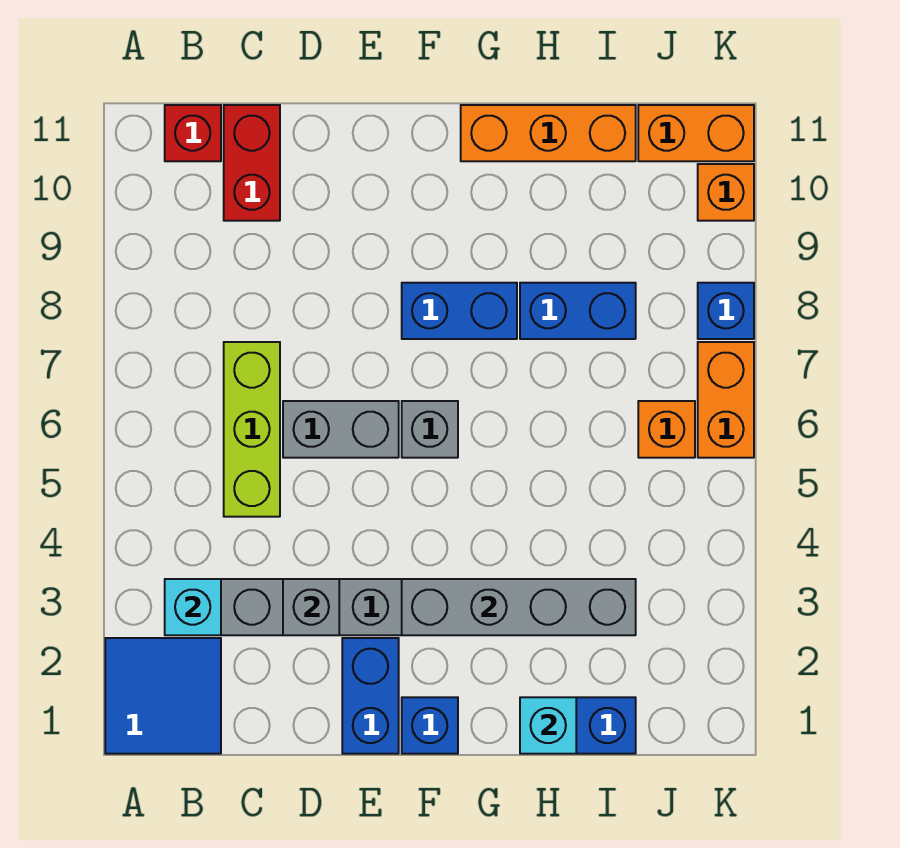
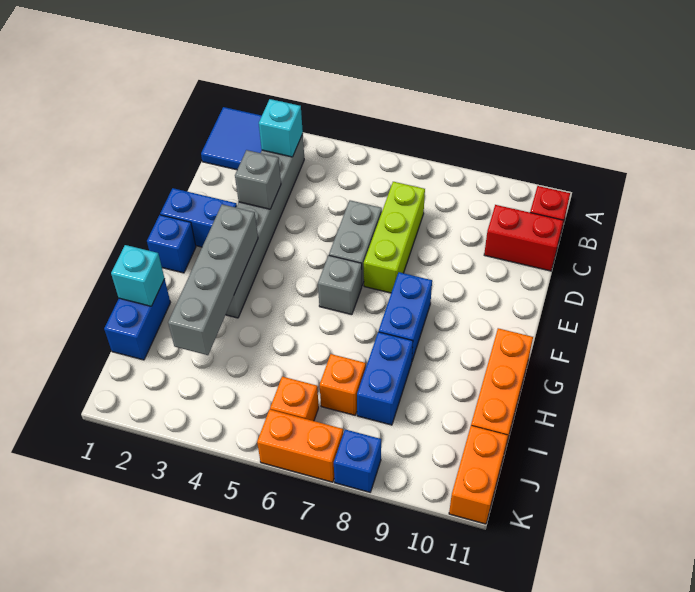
lime 1x3 brick [224,342,280,517] -> lime 1x3 brick turned to [364,182,425,293]
orange 1x1 brick [698,164,754,221] -> orange 1x1 brick moved to [320,354,366,415]

